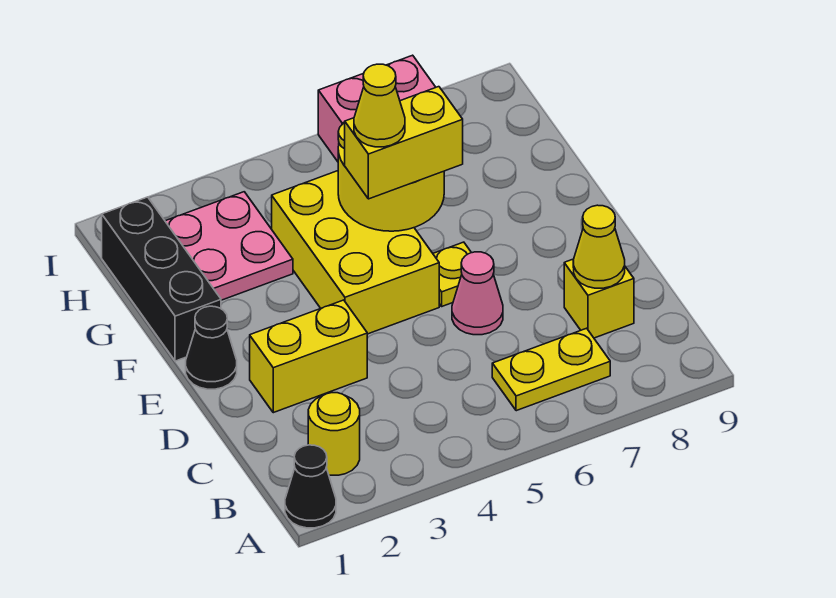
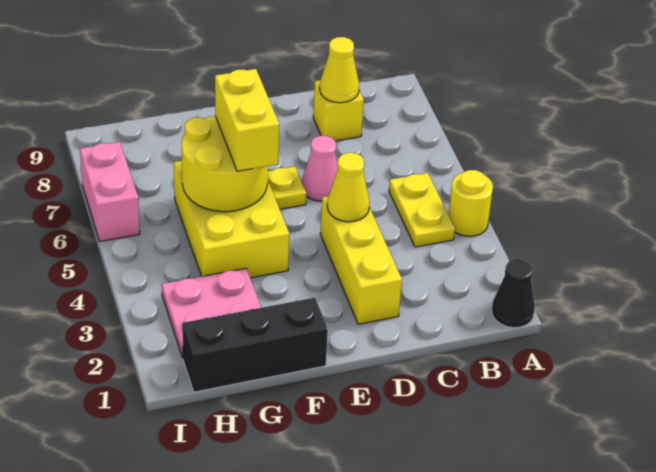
yellow 1x1 round brick [308,393,360,475] -> yellow 1x1 round brick moved to [448,170,493,236]
yellow 1x2 plate [492,328,610,411] -> yellow 1x2 plate moved to [389,173,455,247]
yellow 1x2 brick [250,300,367,413] -> yellow 1x3 brick [320,196,402,324]
black 1x1 cone [186,306,237,389] -> none
yellow 2x3 brick [272,171,439,334] -> yellow 2x3 brick turned to [174,161,289,278]
yellow 1x1 cone [354,64,405,147] -> yellow 1x1 cone moved to [327,153,370,222]

